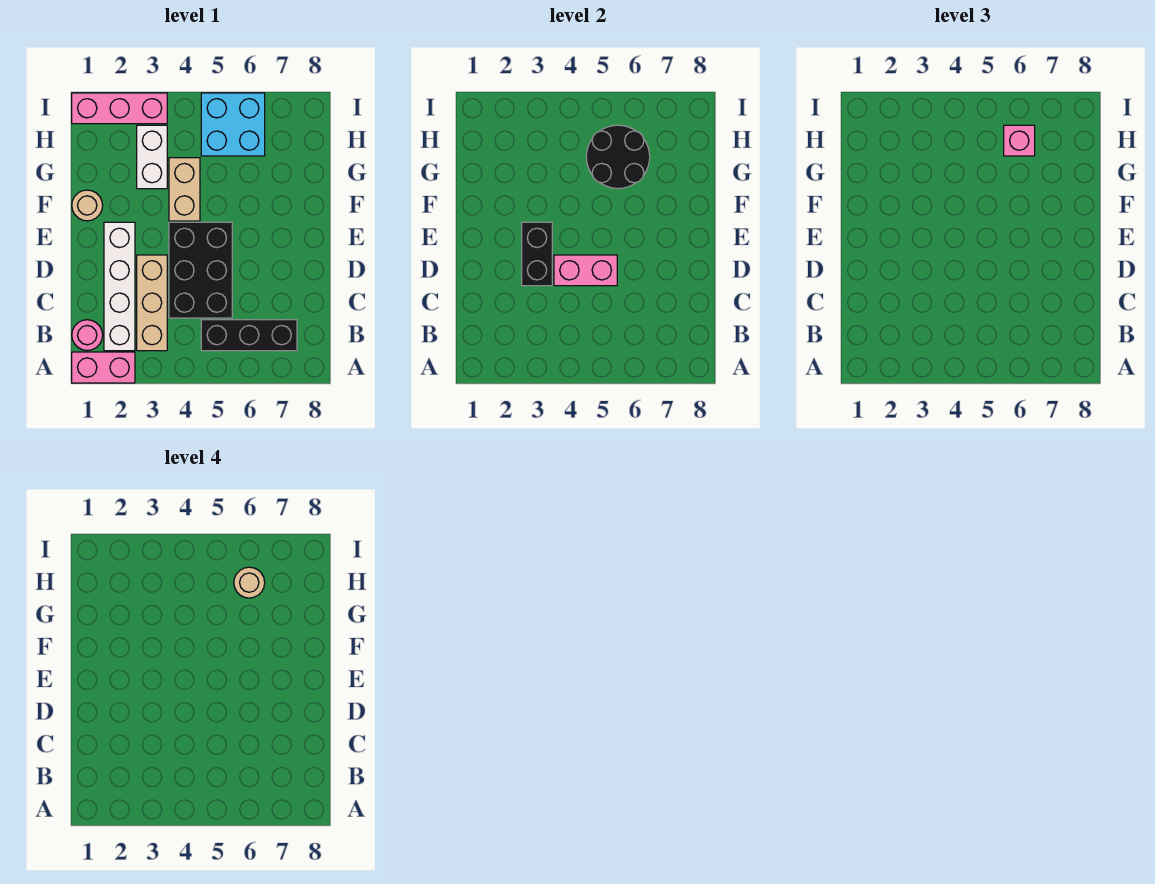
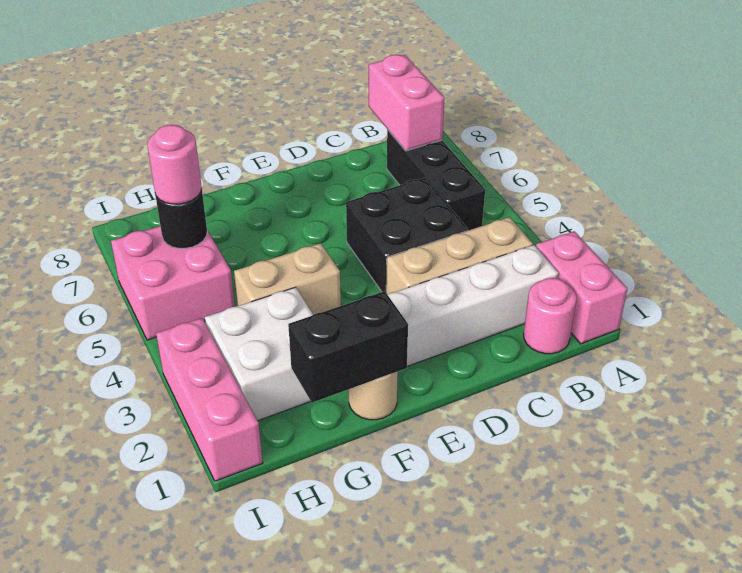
black 2x3 brick [169,222,232,318] -> black 2x2 brick [346,178,468,292]
black 1x2 brick [522,222,552,286] -> black 1x2 brick moved to [288,291,408,403]
pink 1x2 brick [554,255,617,286] -> pink 1x2 brick moved to [369,55,444,151]
white 1x2 brick [137,125,167,189] -> white 2x2 brick [205,287,313,421]
black 2x2 round brick [586,125,650,188] -> black 1x1 round brick [155,189,207,248]
cyan 2x2 brick [201,93,265,156] -> pink 2x2 brick [111,226,235,340]
pink 1x1 brick [1004,125,1035,156] -> pink 1x1 round brick [147,125,202,204]
tan 1x1 round brick [234,567,265,598] -> none

